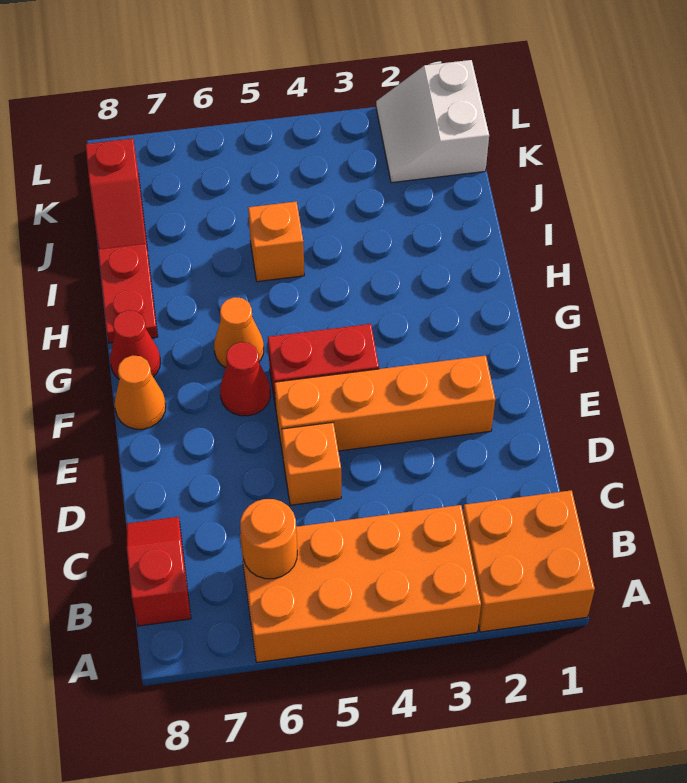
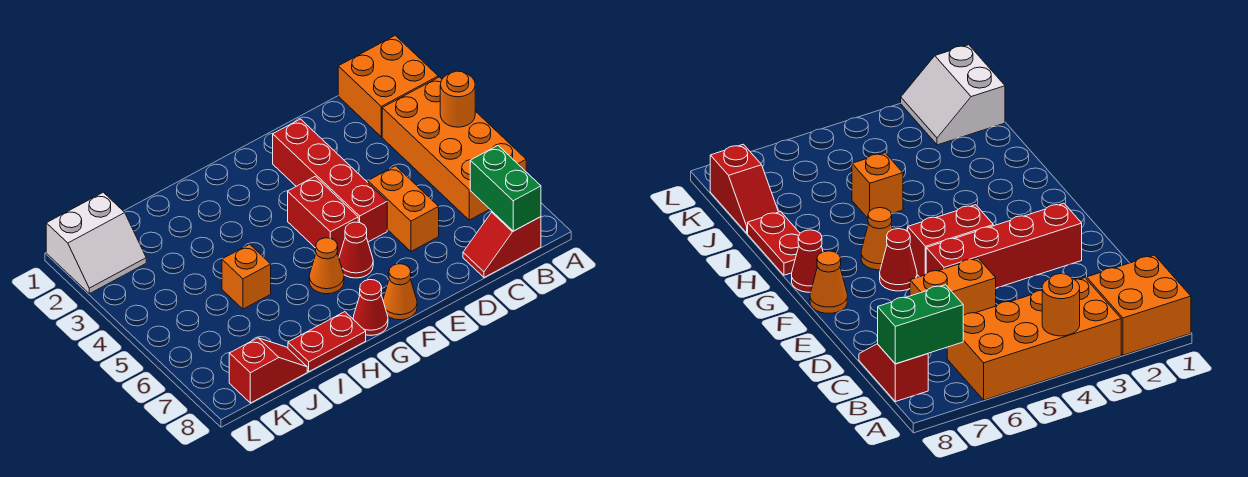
orange 1x1 round brick [240,499,297,579] -> orange 1x1 round brick moved to [440,71,475,127]
none -> green 1x2 brick [470,146,541,231]
orange 1x1 brick [282,422,341,505] -> orange 1x2 brick [368,166,439,251]
orange 1x4 brick [275,356,495,455] -> red 1x4 brick [273,119,387,242]

